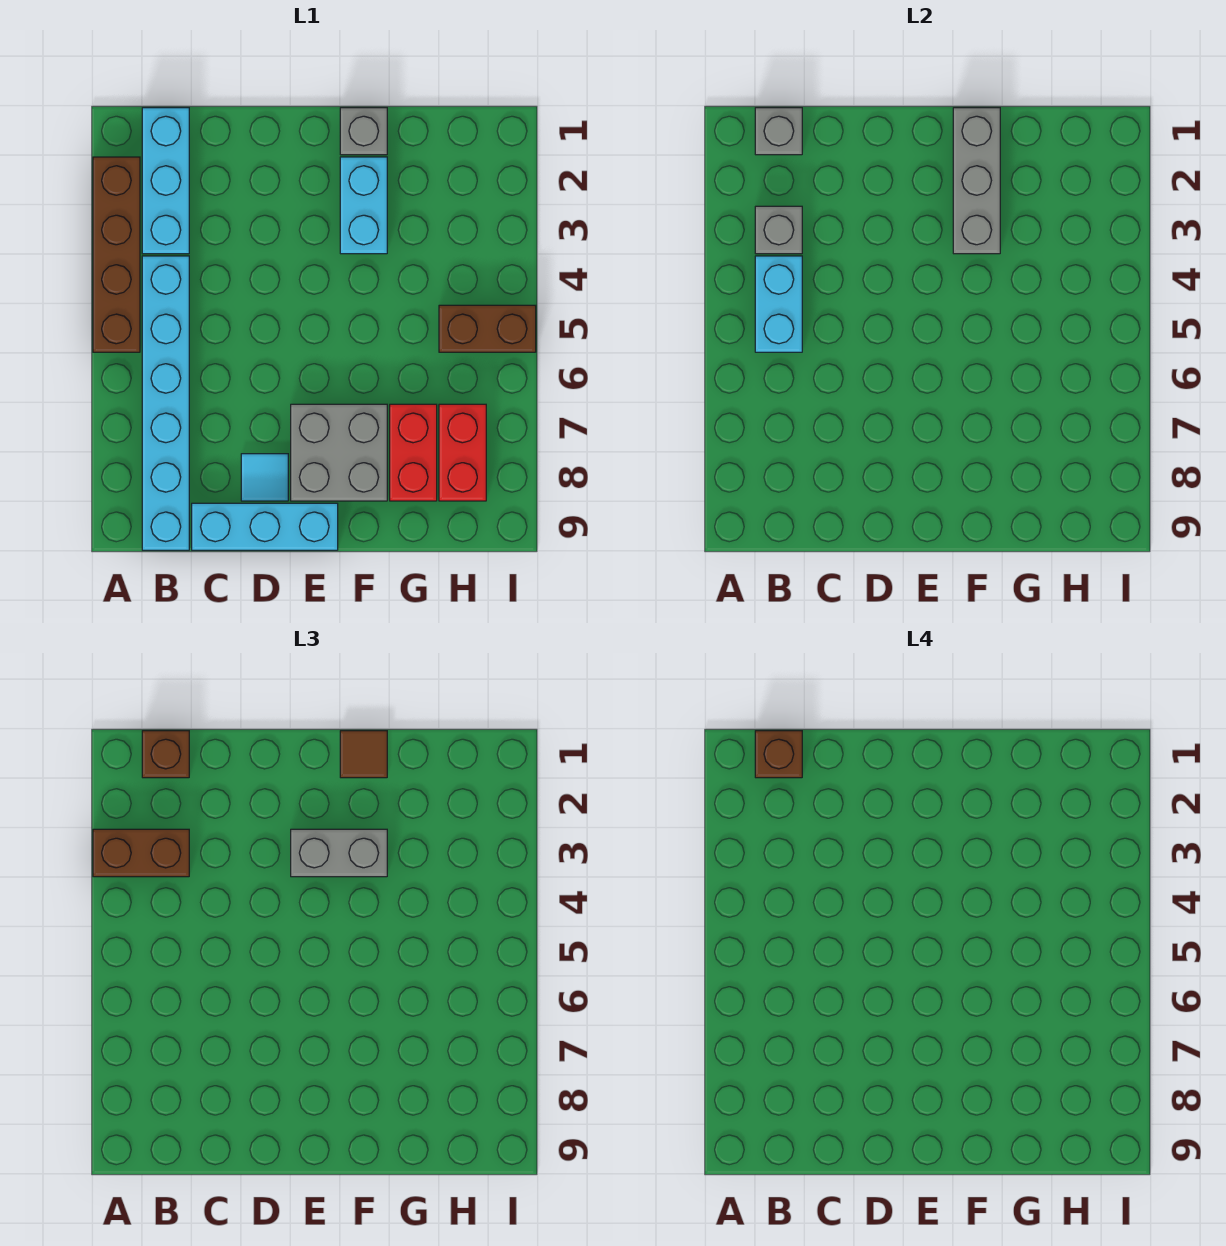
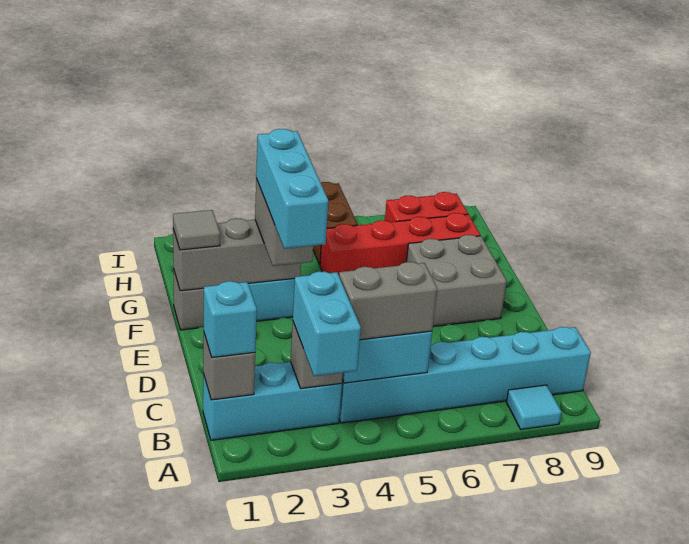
brown 1x4 brick [93,157,140,352] -> none
brown 1x2 brick [93,829,189,877] -> cyan 1x2 brick [293,271,361,376]
brown 1x1 brick [142,731,189,778] -> cyan 1x1 brick [203,281,257,357]
brown 1x1 brick [755,731,802,778] -> none
none -> grey 1x2 brick [339,262,438,340]
cyan 1x3 brick [192,503,338,550] -> cyan 1x3 brick moved to [256,129,328,249]
cyan 1x1 tile [241,454,288,501] -> cyan 1x1 tile moved to [506,385,561,429]
brown 1x1 tile [340,731,387,778] -> grey 1x1 tile [173,210,220,250]
red 1x2 brick [390,404,437,501] -> red 1x4 brick [320,213,480,275]

